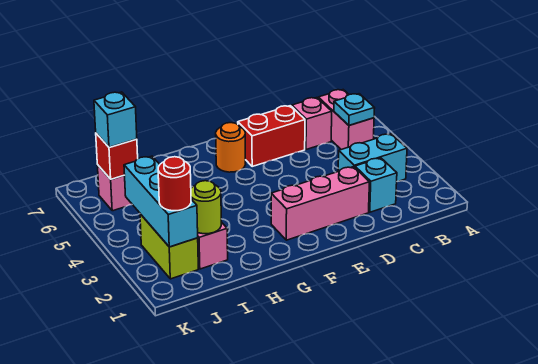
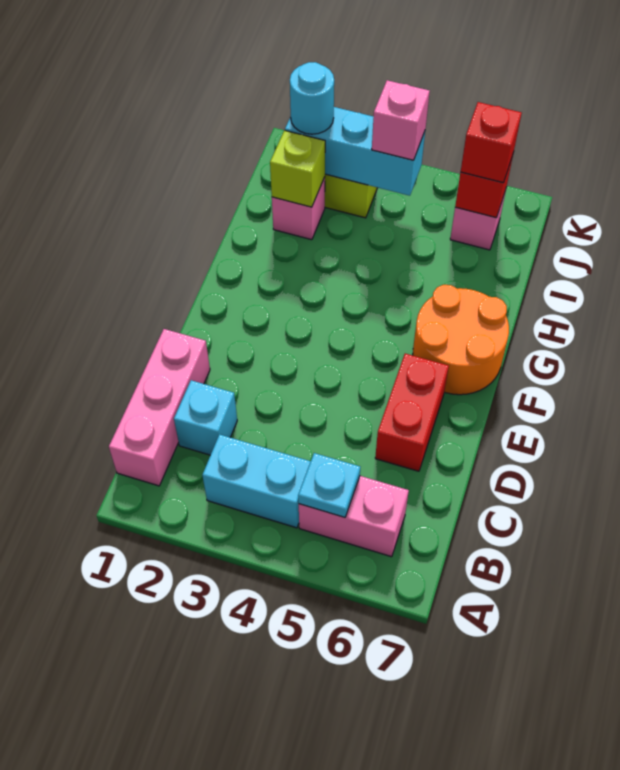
cyan 1x2 brick [338,134,407,182] -> cyan 1x2 brick turned to [202,434,311,528]
pink 1x1 brick [292,98,332,150] -> pink 1x1 brick moved to [372,80,430,160]
pink 1x3 brick [271,167,369,240] -> pink 1x3 brick moved to [109,329,210,486]
orange 1x1 round brick [216,123,246,172] -> orange 2x2 round brick [413,285,509,395]
lime 1x1 round brick [191,181,221,234] -> lime 1x1 brick [270,130,325,207]
red 1x1 round brick [158,157,191,211] -> cyan 1x1 round brick [290,62,334,134]
cyan 1x1 brick [94,92,137,147] -> red 1x1 brick [461,102,522,183]

